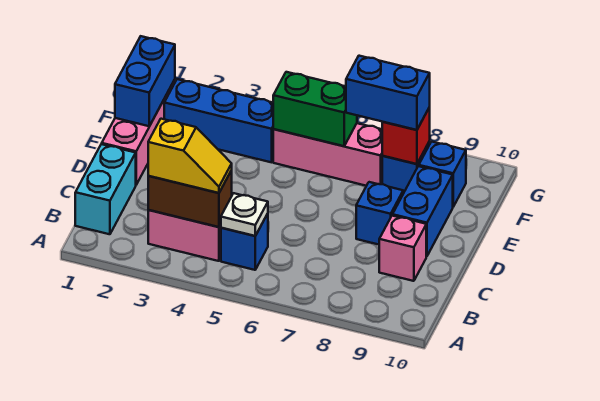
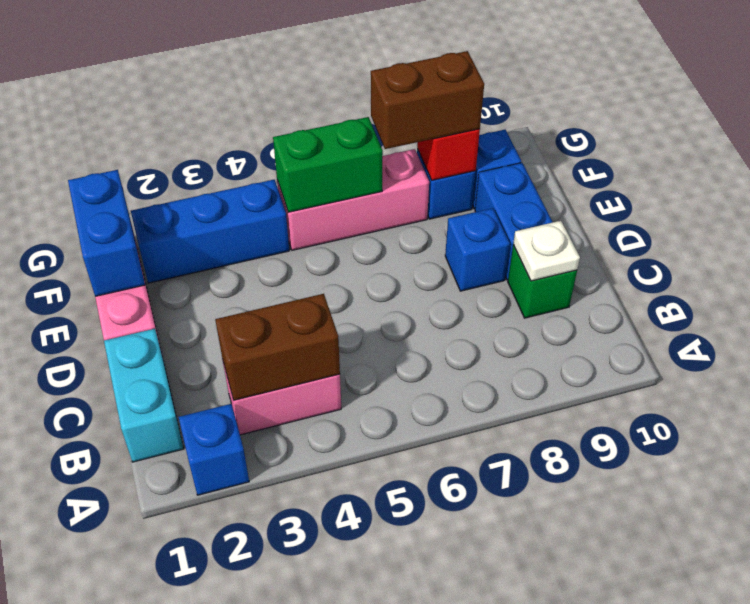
yellow 1x2 slope [148,119,232,193] -> none
blue 1x1 brick [221,214,268,270] -> blue 1x1 brick moved to [179,404,249,495]
white 1x1 plate [221,193,268,236] -> white 1x1 plate moved to [513,221,580,281]
pink 1x1 brick [379,216,426,281] -> green 1x1 brick [508,245,577,318]
blue 1x2 brick [346,56,430,130] -> brown 1x2 brick [371,51,484,149]

